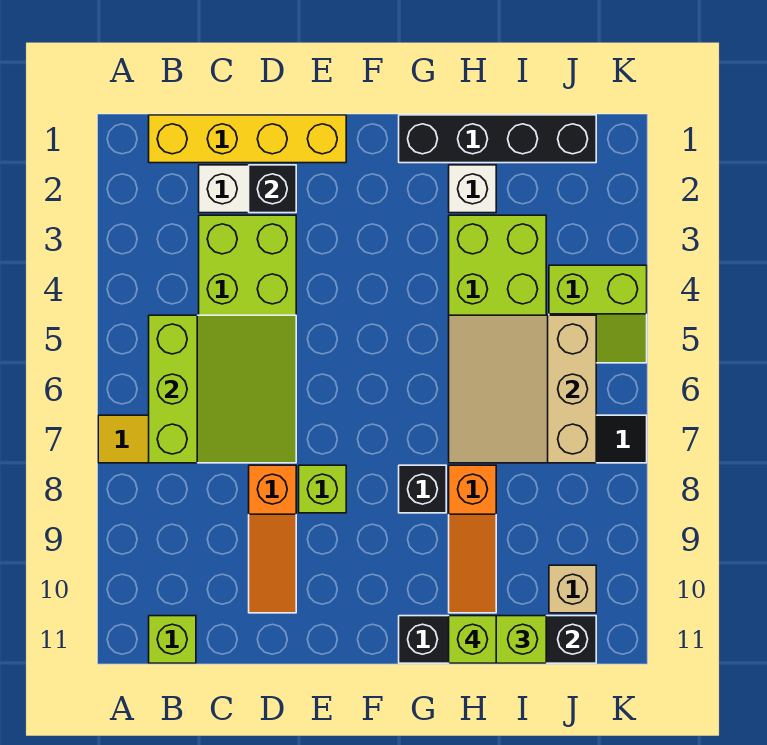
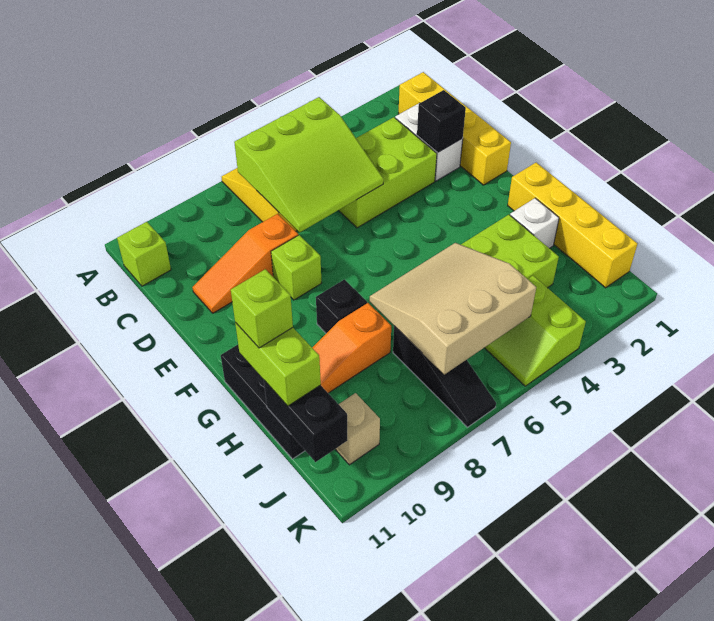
black 1x4 brick [399,115,596,163] -> yellow 1x4 brick [508,163,638,288]

